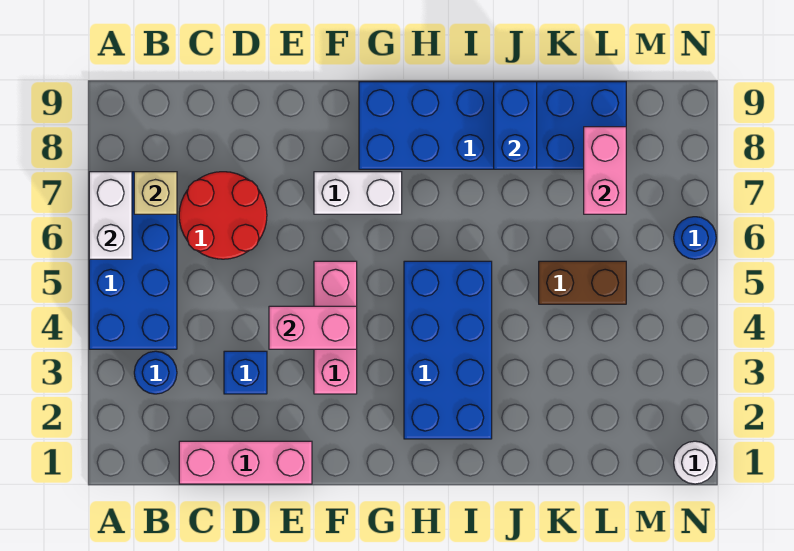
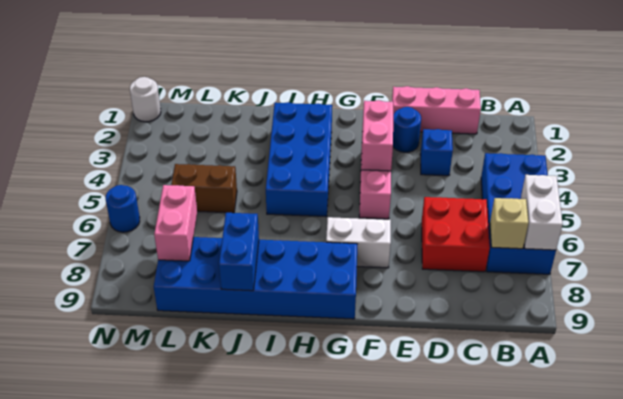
blue 1x1 round brick [134,351,177,394] -> blue 1x1 round brick moved to [393,107,421,152]
red 2x2 round brick [179,172,267,259] -> red 2x2 brick [422,197,490,272]
pink 1x2 brick [269,306,357,349] -> pink 1x2 brick turned to [361,100,393,171]

